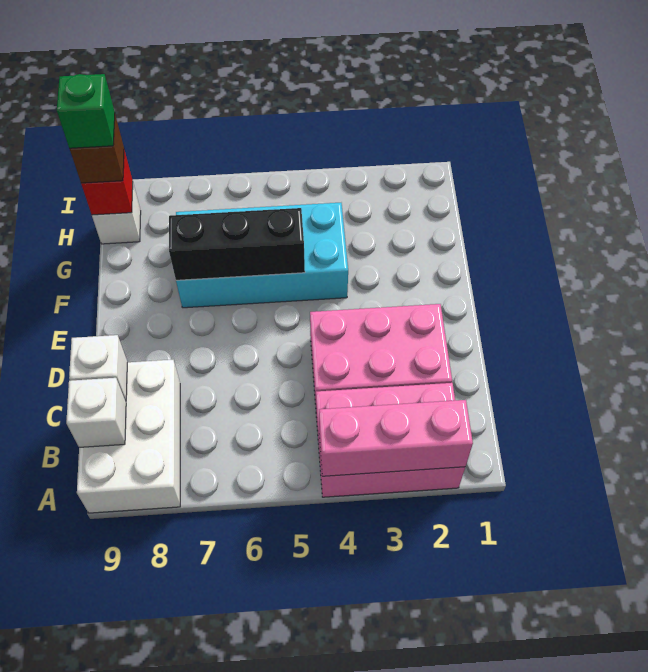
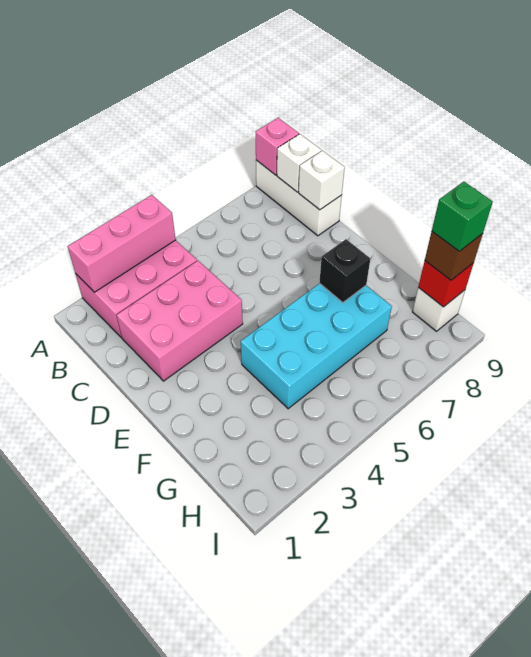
white 2x3 brick [77,360,180,513] -> white 1x3 brick [256,160,342,236]
none -> pink 1x1 brick [256,118,299,175]
black 1x3 brick [169,208,305,280] -> black 1x1 brick [319,239,370,303]

